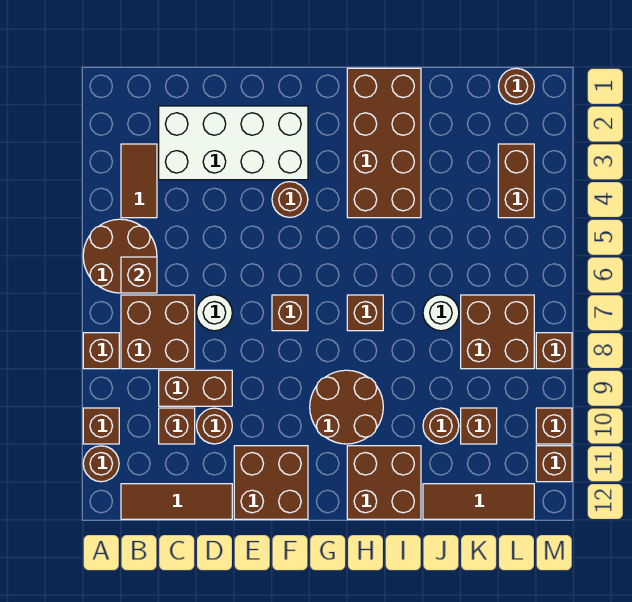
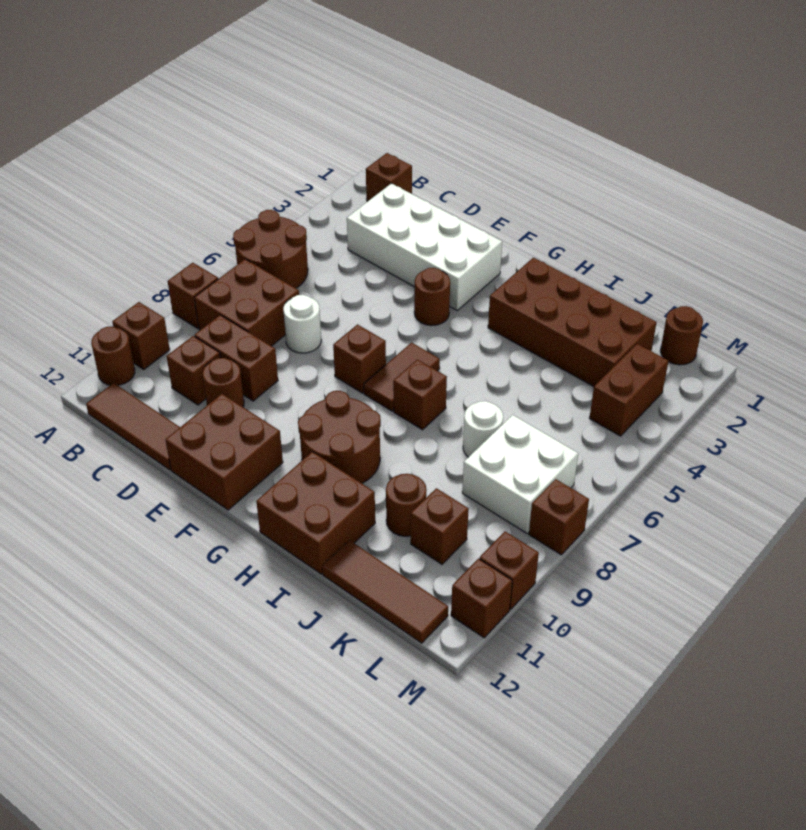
brown 1x2 tile [121,144,157,218] -> brown 1x2 tile moved to [364,343,440,411]
brown 1x1 brick [121,257,157,293] -> brown 1x1 brick moved to [366,153,412,201]
brown 2x4 brick [347,68,421,218] -> brown 2x4 brick turned to [488,258,657,386]
brown 2x2 brick [461,295,534,369] -> white 2x2 brick [462,415,578,533]

